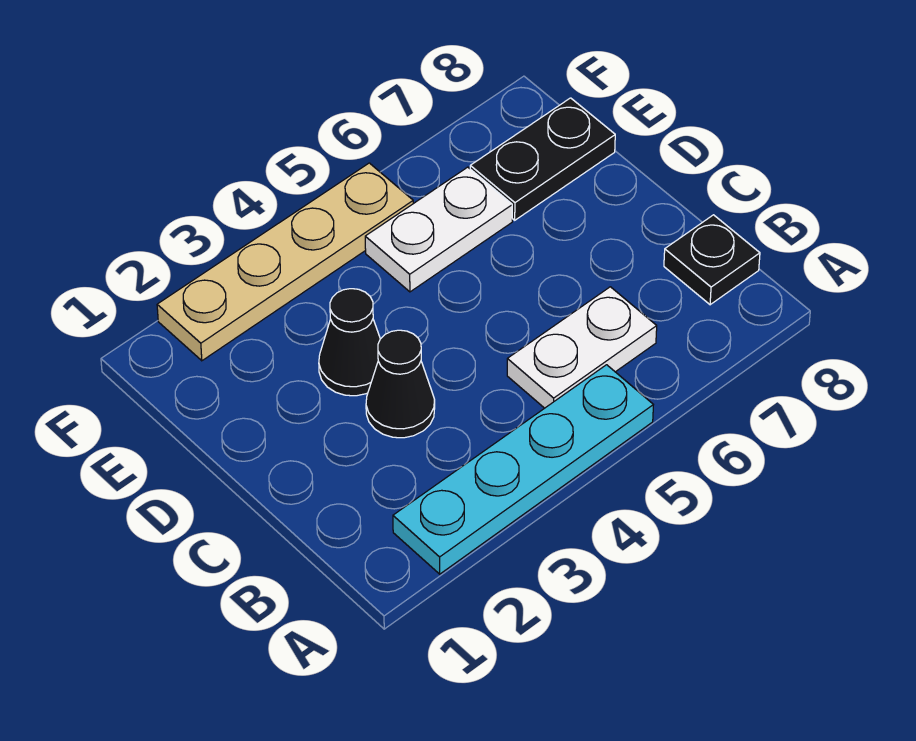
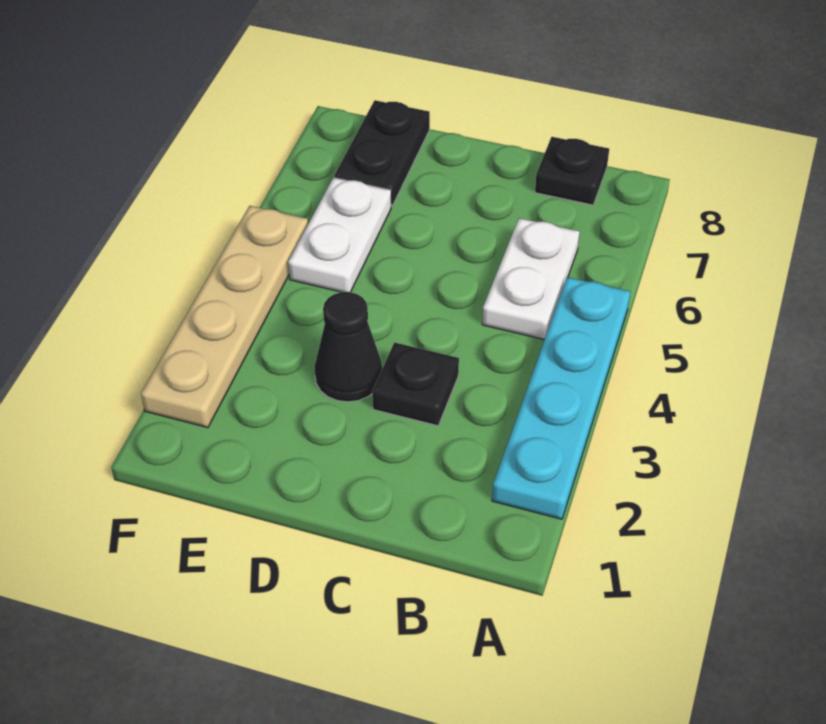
black 1x1 cone [366,330,435,438] -> black 1x1 plate [372,342,459,426]

